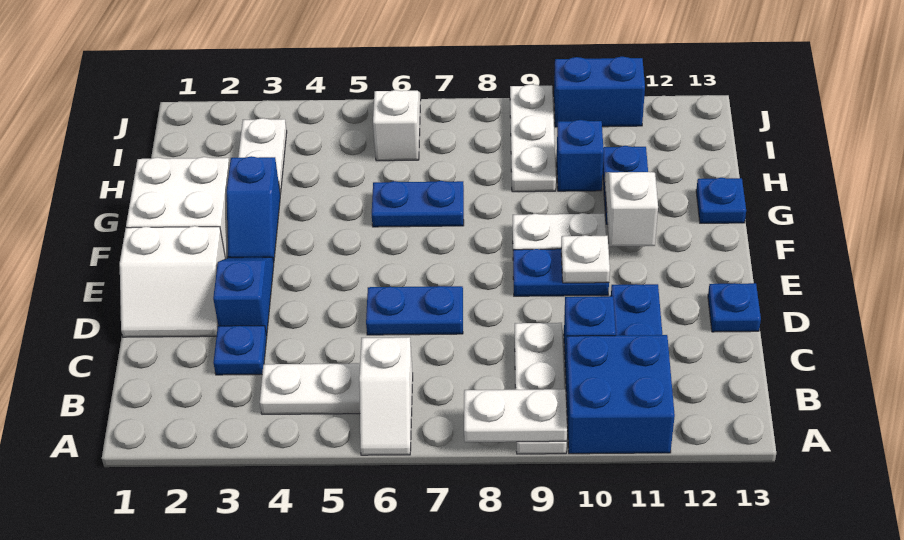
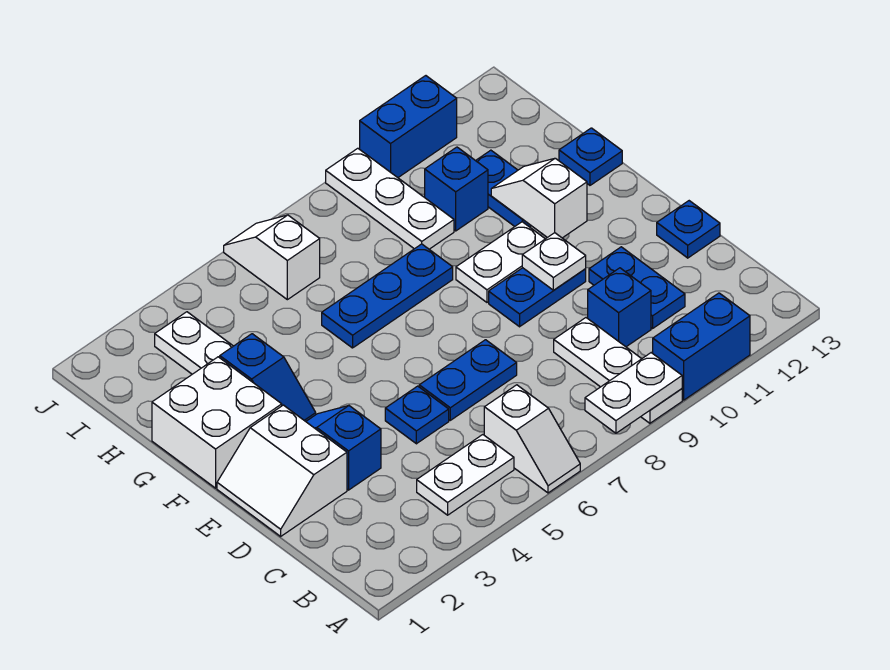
blue 2x2 brick [565,335,675,454] -> blue 1x2 brick [653,293,750,400]
blue 1x1 plate [213,326,267,375] -> blue 1x1 plate moved to [385,386,449,444]
white 2x2 slope [120,226,225,337] -> white 2x2 slope turned to [217,405,347,536]
blue 1x2 plate [372,181,464,227] -> blue 1x3 plate [322,244,453,348]

